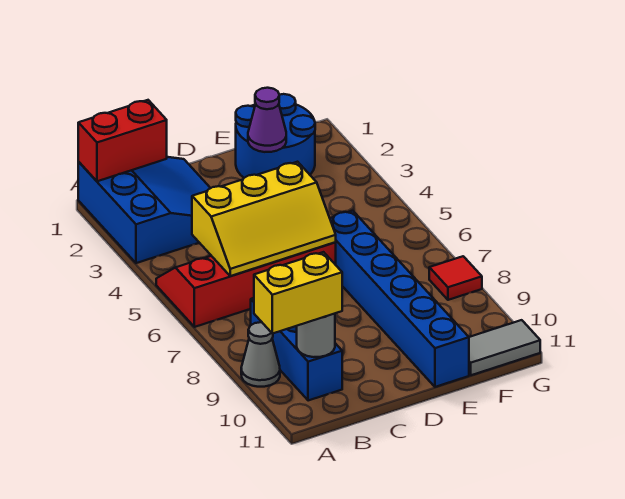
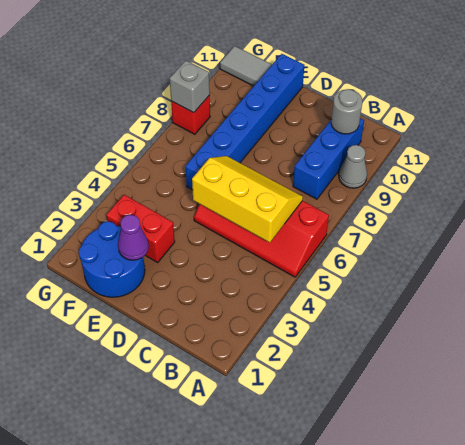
blue 3x3 slope [78,157,210,263] -> none
red 1x2 brick [78,100,167,181] -> red 1x2 brick moved to [106,195,175,262]
yellow 1x2 brick [254,252,342,334] -> none
red 1x1 tile [429,256,482,300] -> red 1x1 brick [171,95,210,134]
none -> grey 1x1 brick [170,61,210,113]

